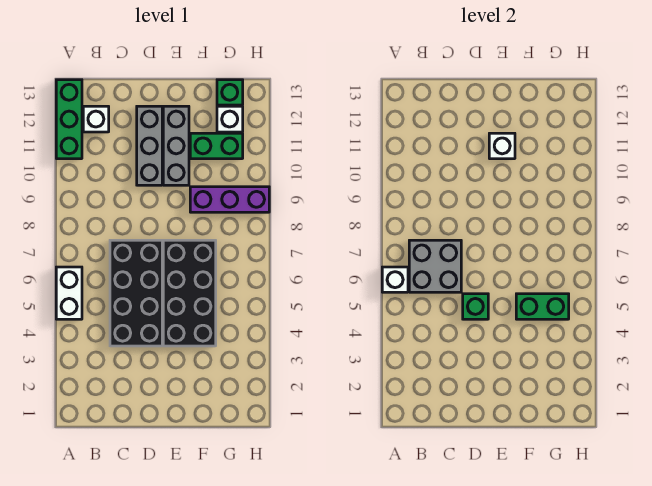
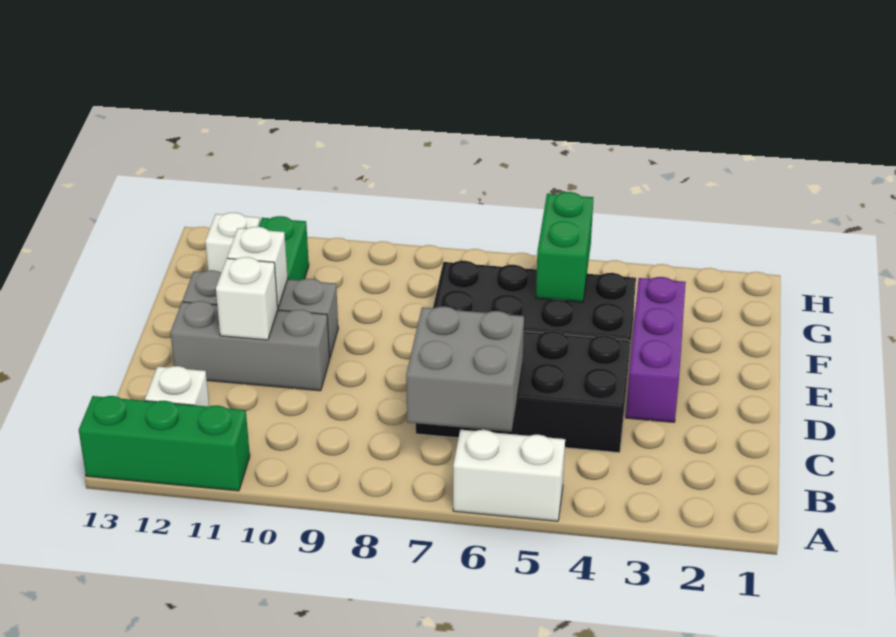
white 1x1 brick [382,267,408,292] -> white 1x1 brick moved to [216,257,278,340]
green 1x1 brick [463,294,488,319] -> none
purple 1x3 brick [190,187,269,212] -> purple 1x3 brick moved to [626,277,686,422]
green 1x1 brick [217,80,243,105] -> none

